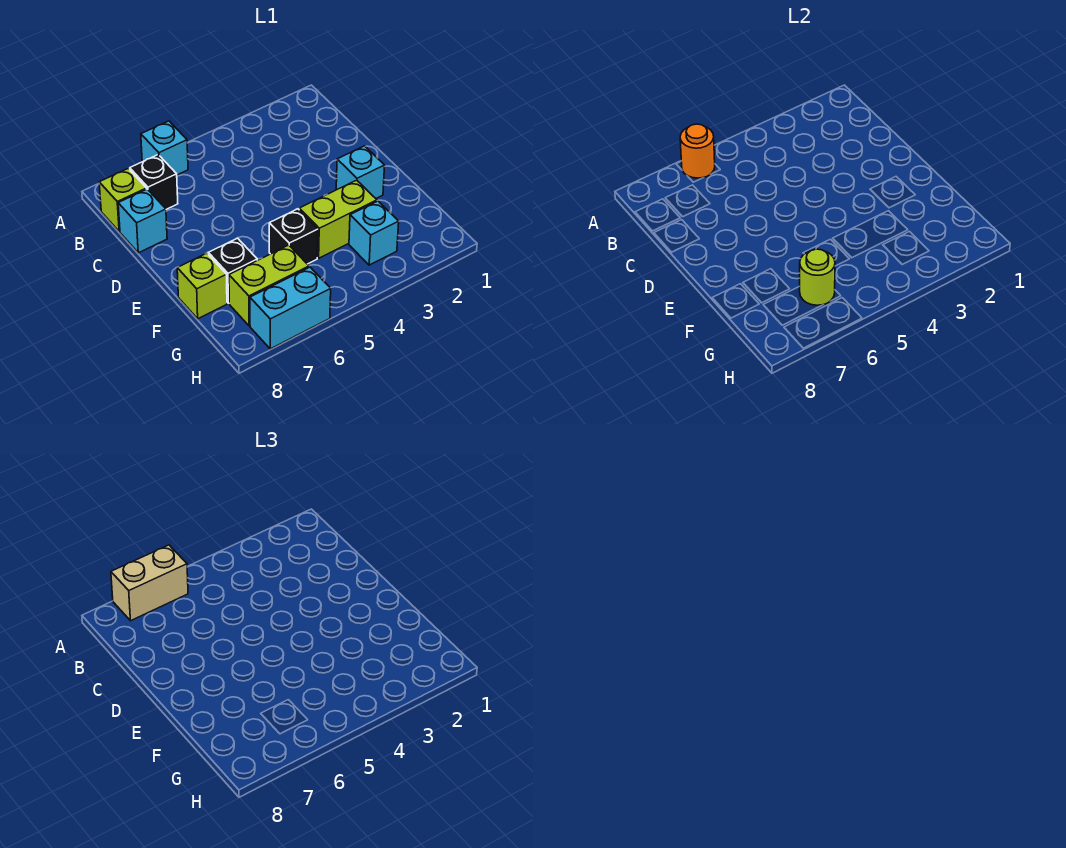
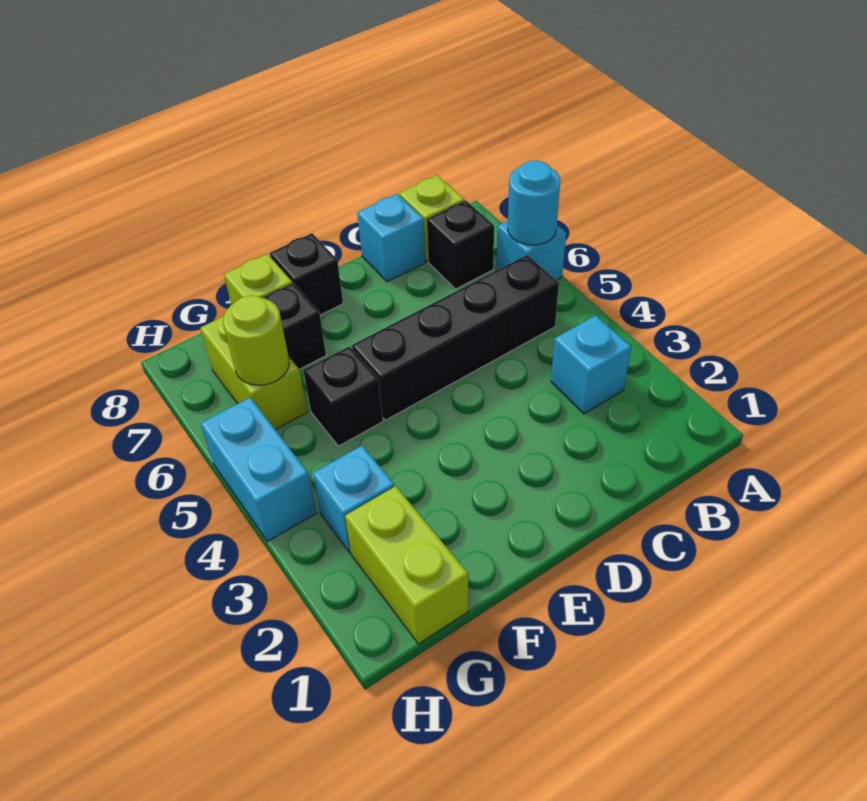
orange 1x1 round brick [680,124,715,178] -> cyan 1x1 round brick [508,161,560,245]
tan 1x2 brick [111,545,188,621] -> none
none -> black 1x4 brick [352,255,559,420]
cyan 1x1 brick [336,146,385,198] -> cyan 1x1 brick moved to [551,316,631,414]
none -> black 1x1 brick [270,233,343,315]
lime 1x2 brick [299,180,377,258] -> lime 1x2 brick moved to [345,486,468,644]
cyan 1x2 brick [250,267,331,349] -> cyan 1x2 brick moved to [201,398,316,541]

